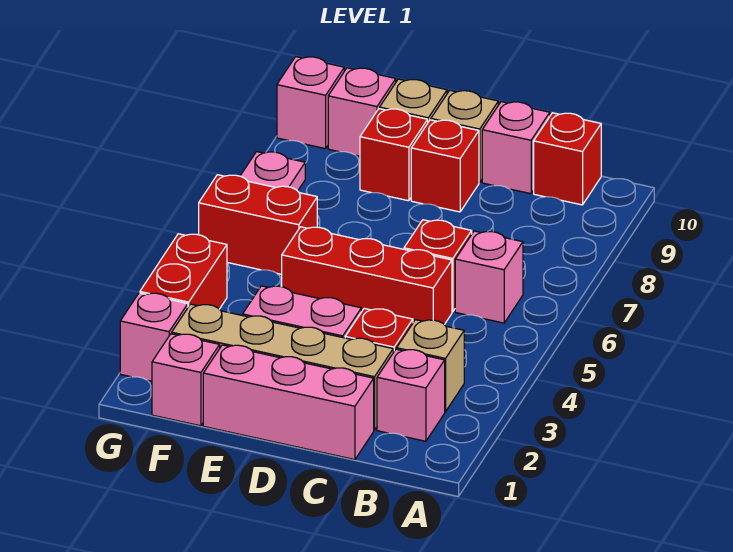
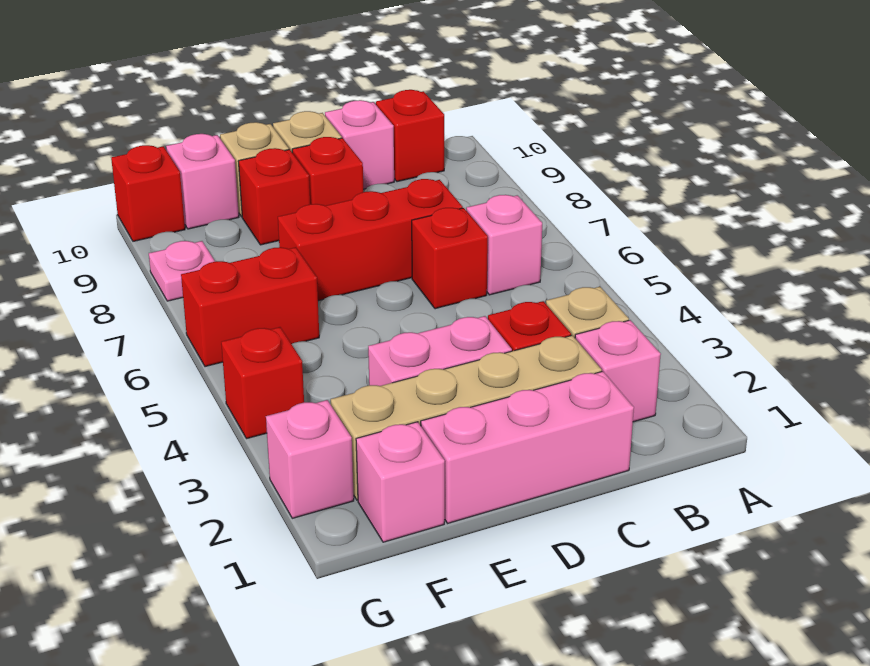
red 1x3 brick [282,227,452,325] -> red 1x3 brick moved to [278,179,463,301]
red 1x2 brick [140,234,227,309] -> red 1x1 brick [221,327,304,439]
pink 1x1 brick [277,57,344,149] -> red 1x1 brick [111,145,185,241]

